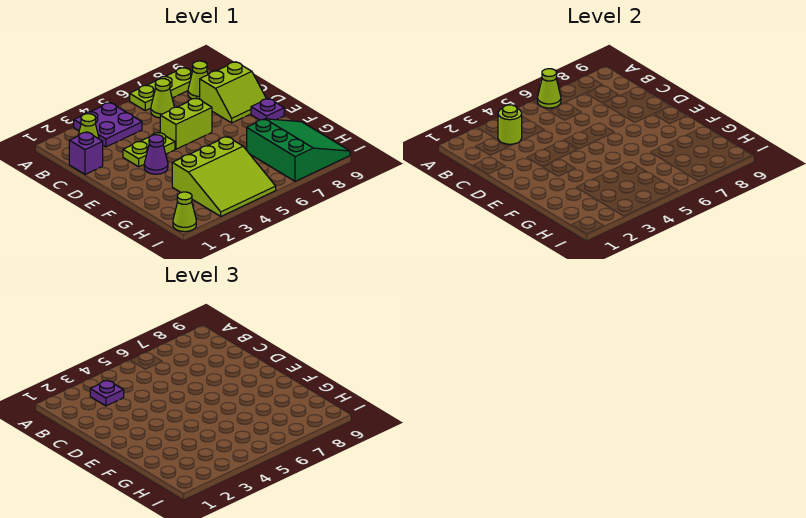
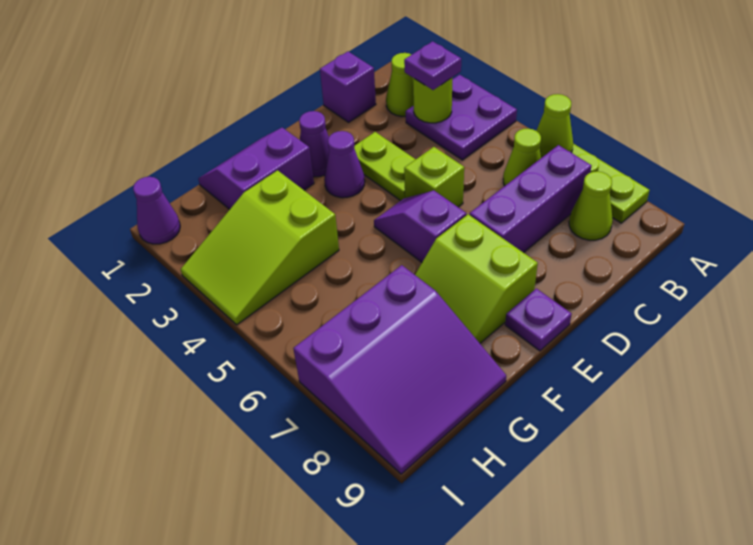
none -> purple 1x3 brick [470,145,591,253]
lime 2x2 slope [200,62,266,123] -> lime 2x2 slope moved to [415,214,538,343]
lime 1x2 brick [160,98,212,149] -> lime 1x1 brick [404,147,464,207]
none -> purple 1x1 cone [299,111,329,177]
none -> purple 1x2 slope [374,191,466,262]
none -> purple 2x2 slope [198,128,314,209]
lime 3x3 slope [172,137,276,216] -> lime 2x3 slope [181,170,339,325]
green 3x3 slope [247,119,350,182] -> purple 3x3 slope [293,265,506,474]
lime 1x1 cone [173,192,196,232] -> purple 1x1 cone [133,177,180,244]

